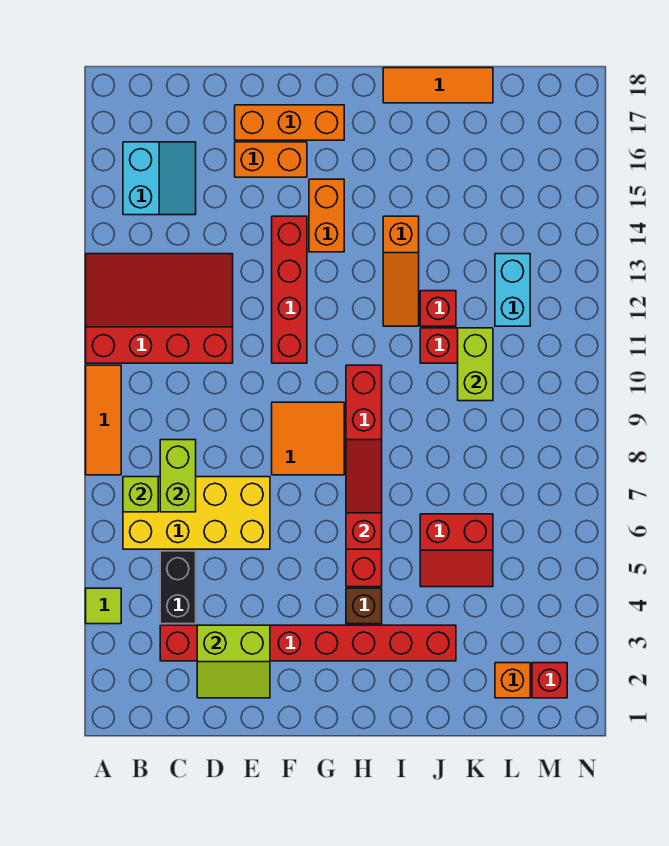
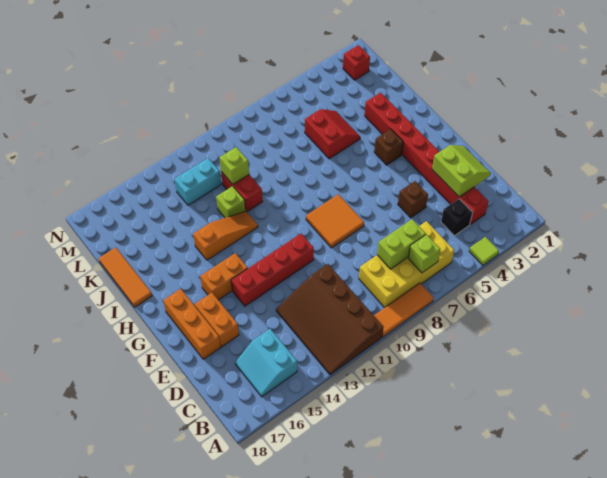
red 3x4 slope [86,254,233,363] -> brown 3x4 slope [276,264,384,375]
yellow 2x4 brick [123,477,270,549] -> yellow 2x4 brick turned to [359,221,454,308]
cyan 2x2 slope [123,142,196,215] -> cyan 2x2 slope turned to [235,329,297,397]
black 1x2 brick [160,551,196,624] -> black 1x1 brick [441,199,473,236]
none -> brown 1x1 brick [398,181,428,218]
red 1x6 brick [346,365,382,587] -> none
red 1x3 slope [346,440,382,549] -> none
red 1x1 brick [420,291,456,326] -> lime 1x1 brick [216,186,245,218]
lime 1x2 brick [458,328,493,401] -> lime 1x1 brick [220,147,249,184]
orange 1x1 brick [495,663,530,698] -> none

